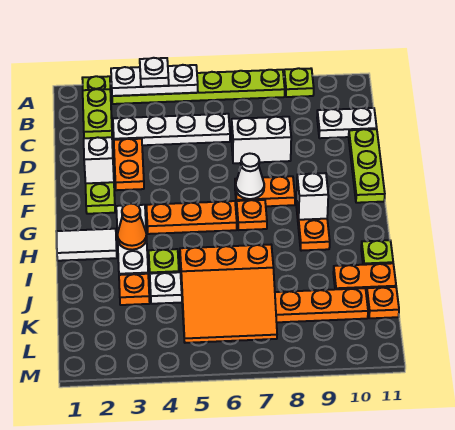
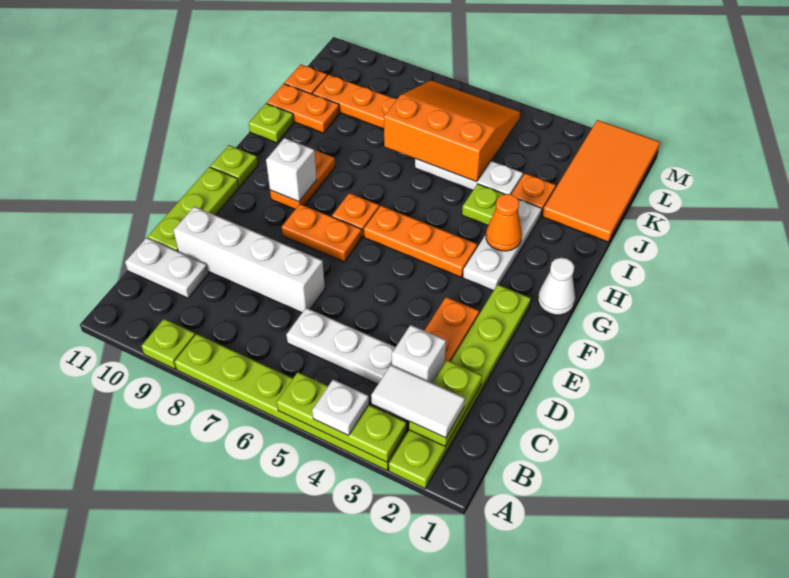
white 1x3 plate [111,65,198,96] -> lime 1x3 plate [277,372,406,462]
white 1x2 brick [232,117,291,163] -> white 1x4 brick [173,206,325,313]
white 1x1 brick [84,137,114,183] -> white 1x1 brick moved to [392,325,446,383]
white 1x1 cone [236,153,264,199] -> white 1x1 cone moved to [538,258,575,315]
none -> lime 1x1 plate [210,145,258,187]
white 1x2 tile [56,229,117,261] -> white 1x2 tile moved to [371,365,465,438]
none -> orange 2x4 tile [543,120,660,242]

